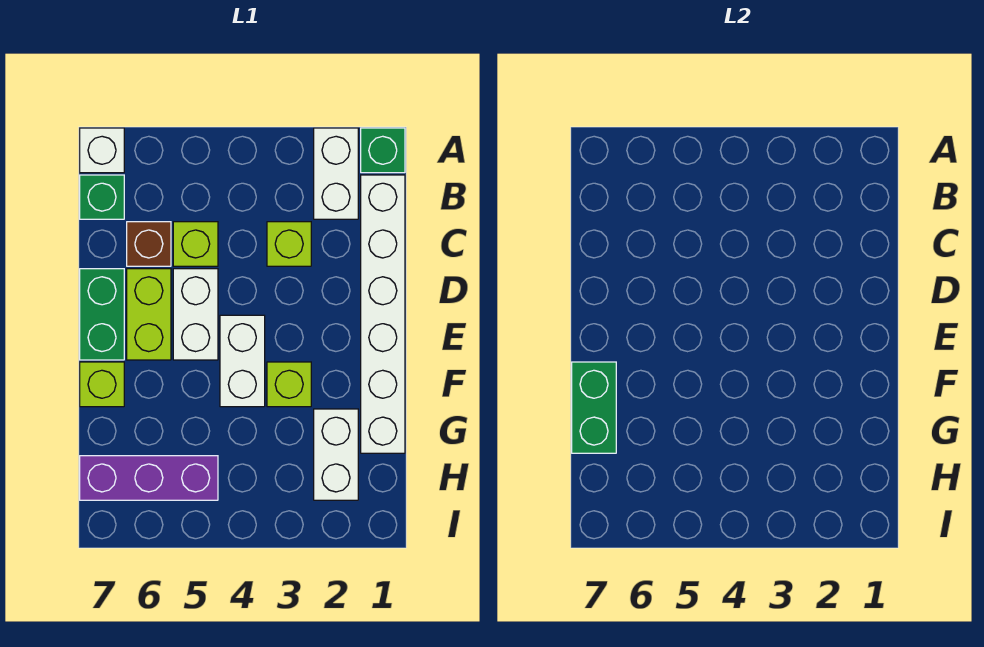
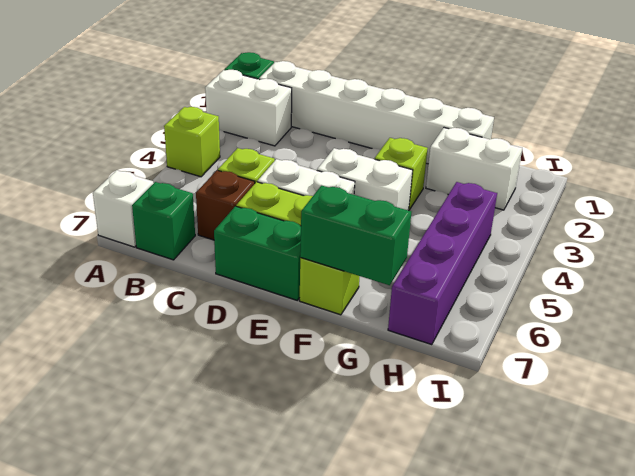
lime 1x1 brick [267,222,311,266] -> lime 1x1 brick moved to [164,107,220,177]
purple 1x3 brick [80,456,218,500] -> purple 1x4 brick [388,182,497,345]

